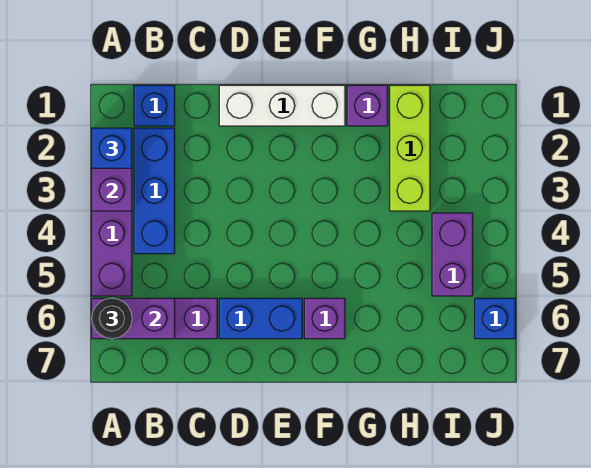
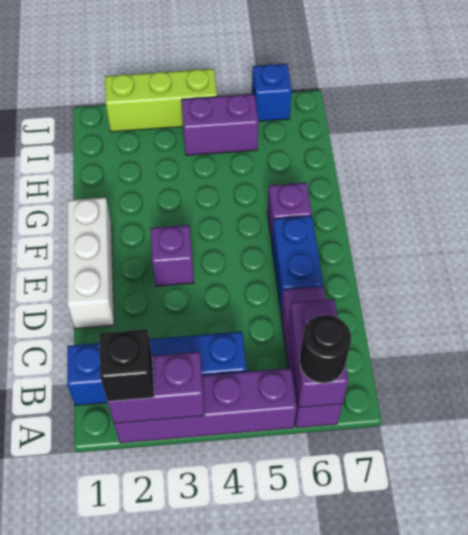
blue 1x1 brick [92,128,132,168] -> black 1x1 brick [99,330,154,401]
purple 1x1 brick [347,85,388,126] -> purple 1x1 brick moved to [150,225,194,286]
lime 1x3 brick [390,85,430,211] -> lime 1x3 brick moved to [105,69,217,132]

